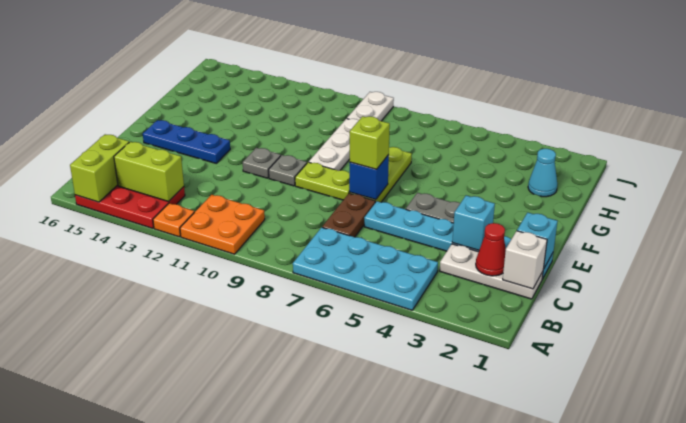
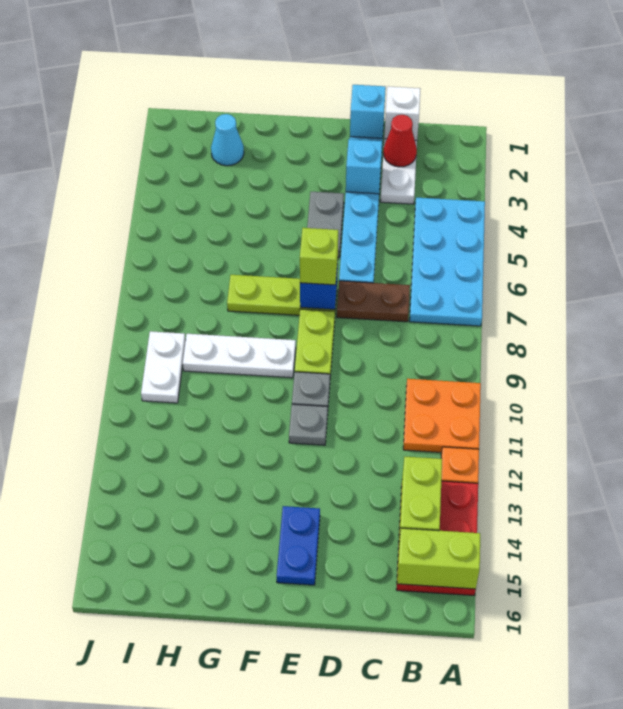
blue 1x3 plate [143,120,230,163] -> blue 1x2 plate [277,506,320,585]
white 1x2 plate [347,92,394,121] -> white 1x2 plate turned to [141,331,186,403]

